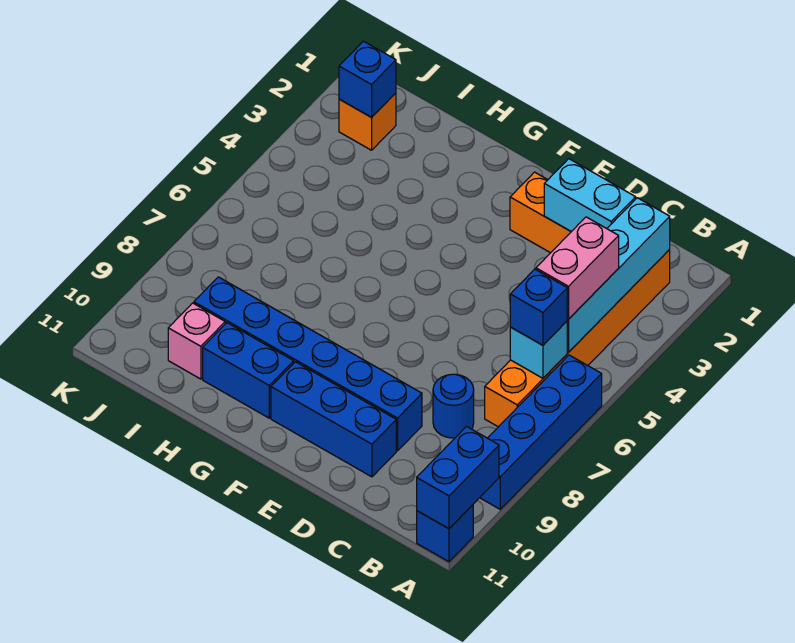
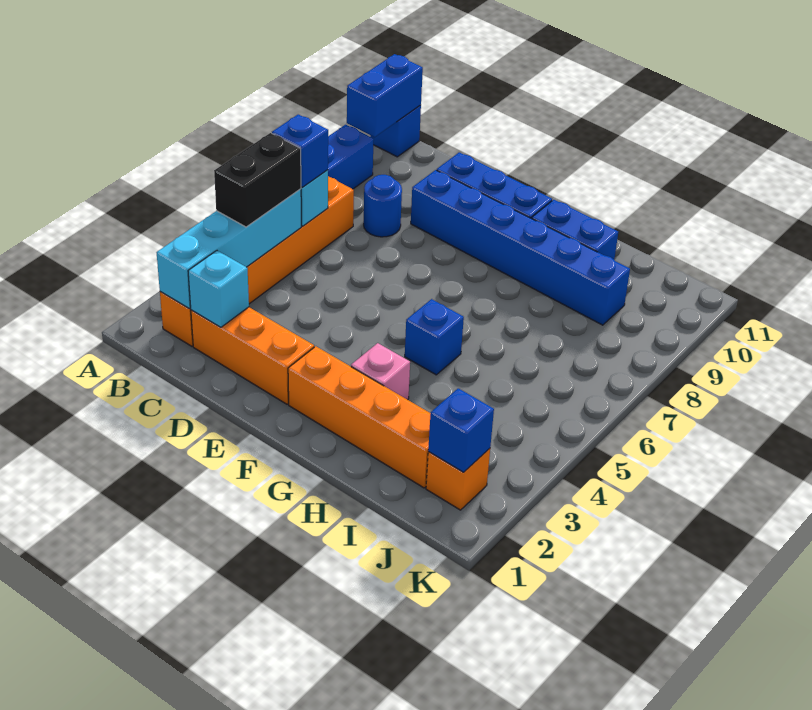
pink 1x2 brick [536,217,619,319] -> black 1x2 brick [214,133,301,227]
cyan 1x2 brick [544,159,636,232] -> cyan 1x1 brick [188,251,249,327]
none -> orange 1x4 brick [288,346,431,488]
none -> blue 1x1 brick [405,299,464,375]
pink 1x1 brick [168,303,225,379] -> pink 1x1 brick moved to [351,343,410,400]

